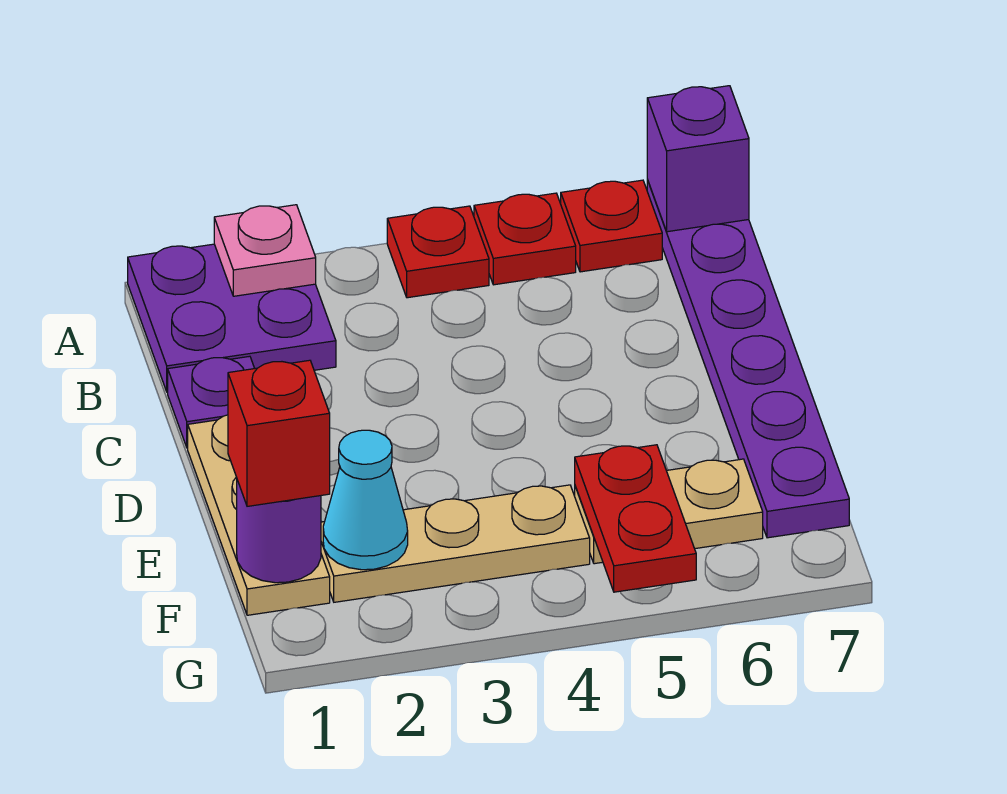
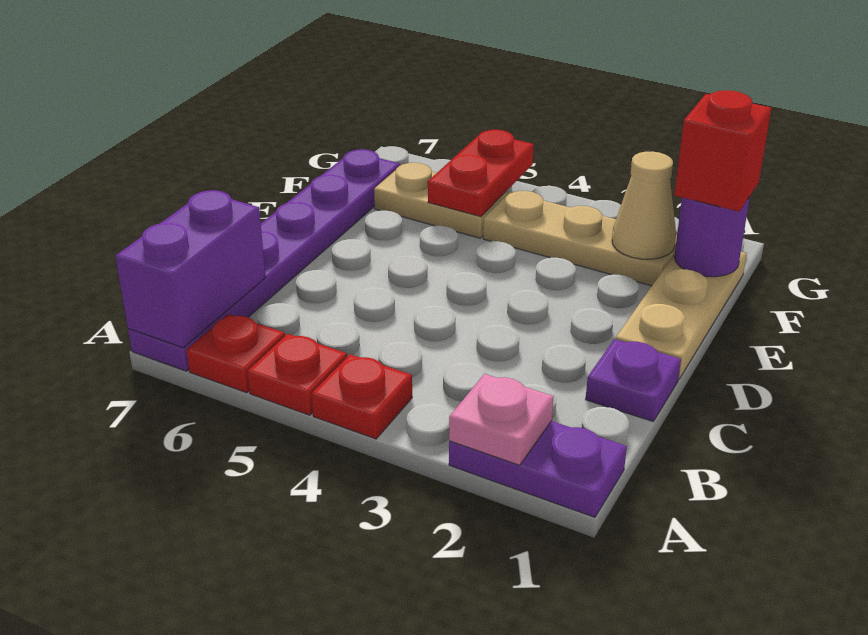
purple 2x2 plate [128,244,336,392] -> purple 1x2 plate [449,421,627,517]
purple 1x1 brick [647,86,749,232] -> purple 1x2 brick [115,190,266,348]
cyan 1x1 cone [323,430,408,570] -> tan 1x1 cone [612,151,676,259]

